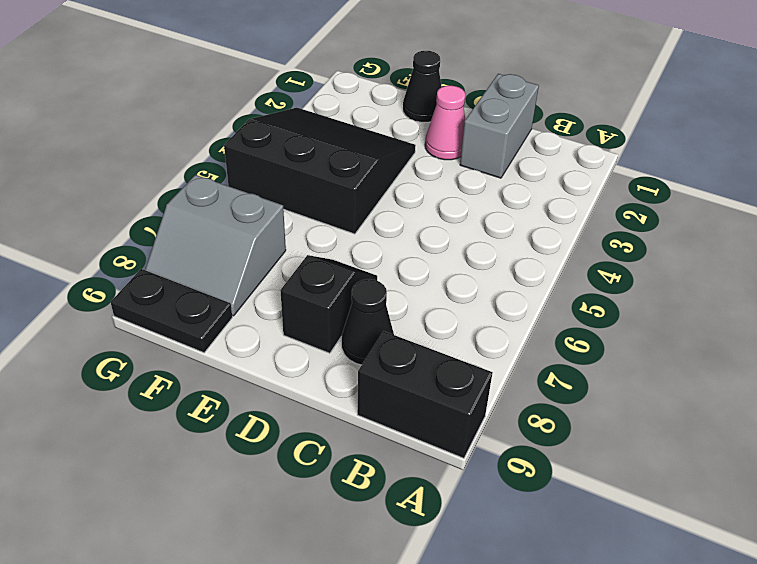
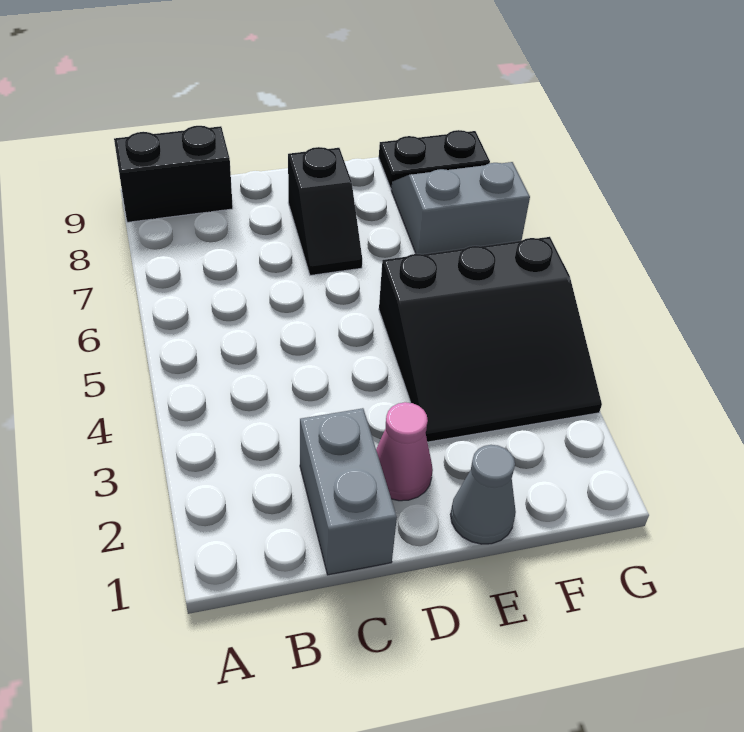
black 1x1 cone [342,279,394,365] -> none
black 1x1 cone [403,51,442,122] -> grey 1x1 cone [450,445,516,544]

